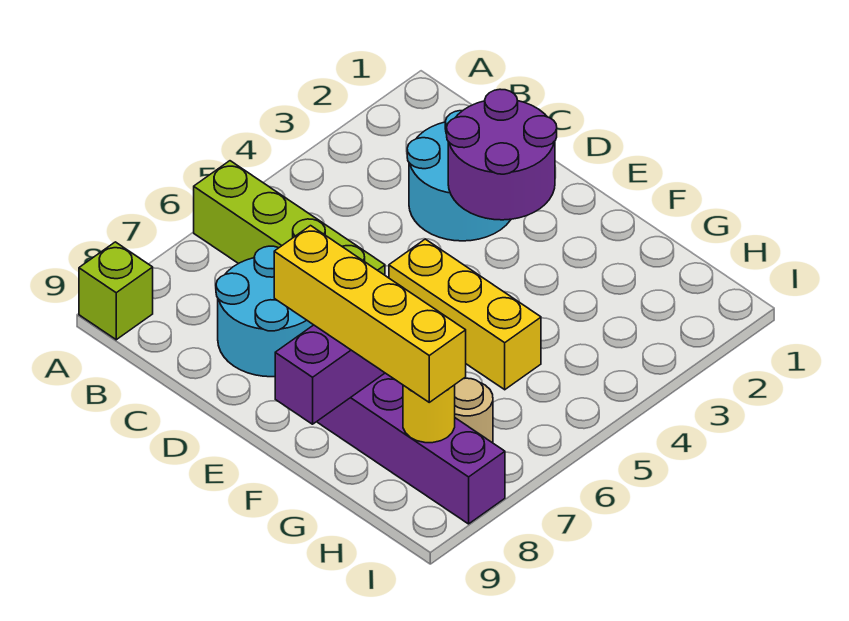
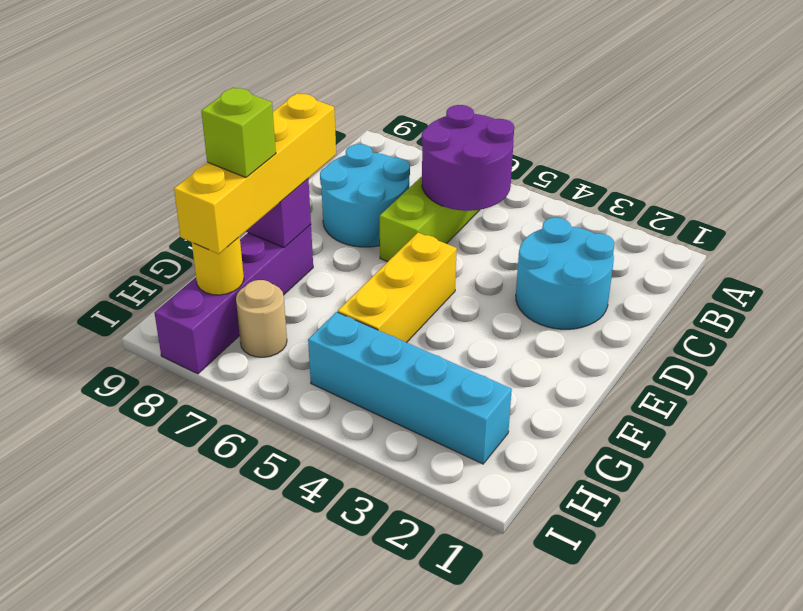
lime 1x1 brick [79,242,153,340] -> lime 1x1 brick moved to [201,88,276,178]
purple 2x2 round brick [447,89,557,220] -> purple 2x2 round brick moved to [422,105,514,211]
none -> cyan 1x4 brick [308,312,512,464]

